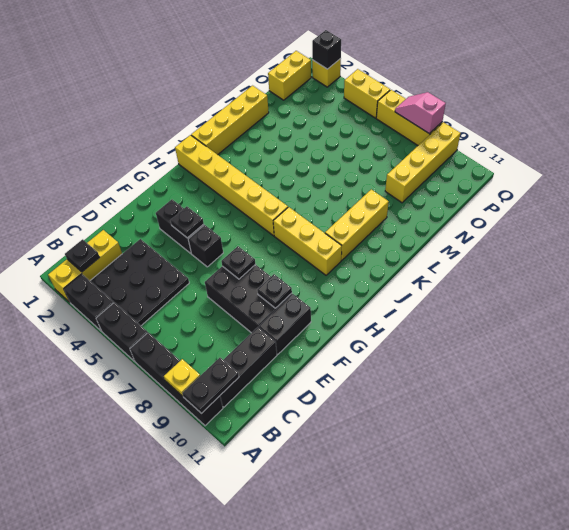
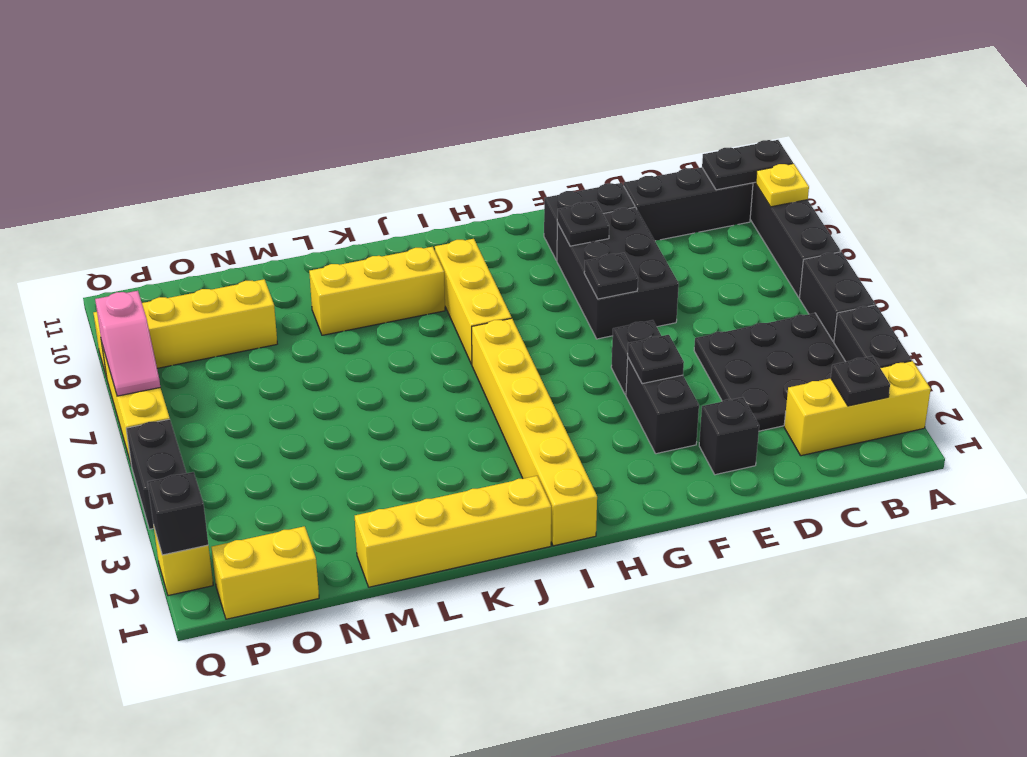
none -> black 1x1 brick [699,397,759,475]
yellow 1x2 brick [344,69,390,118] -> black 1x2 brick [126,419,186,529]

